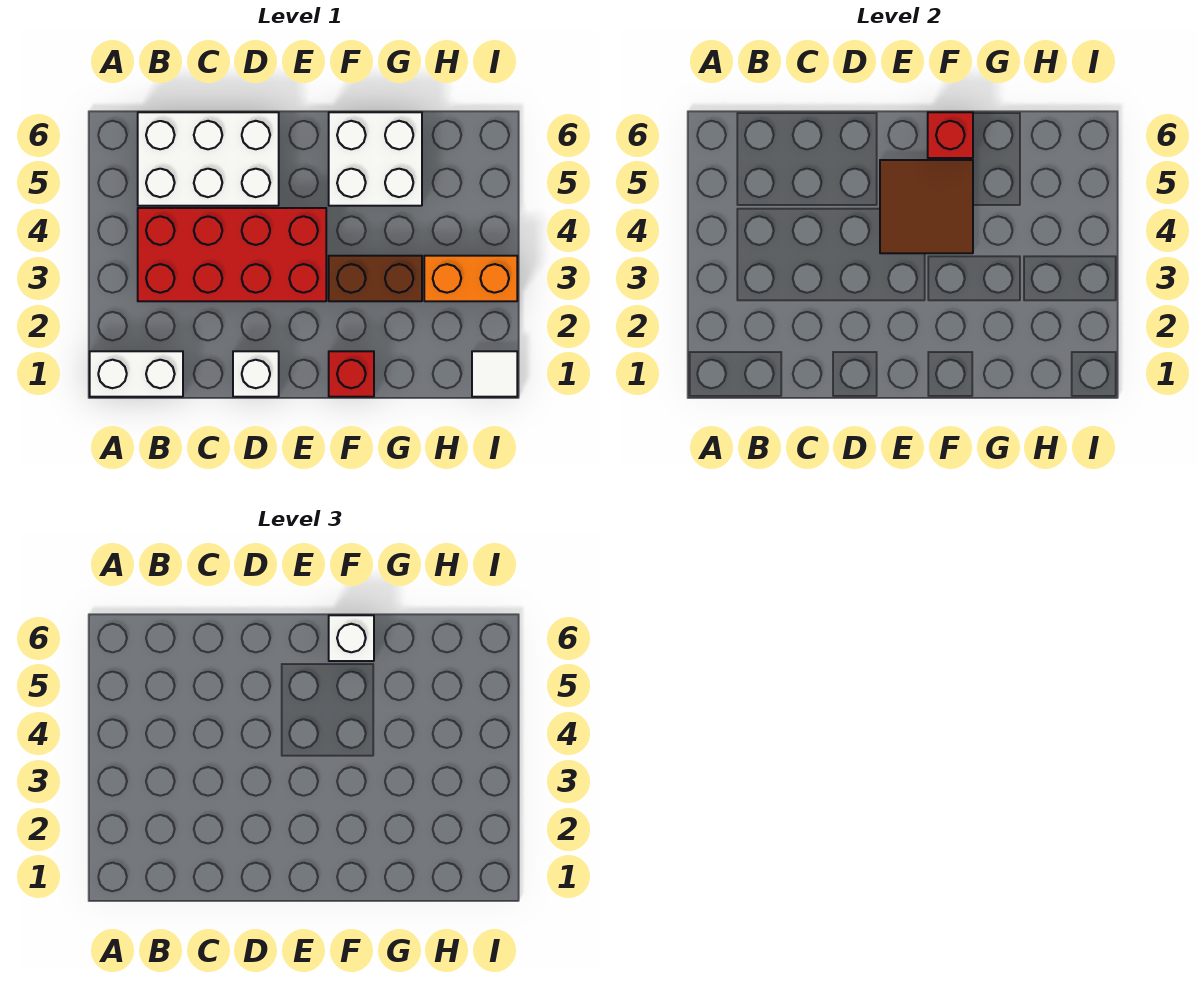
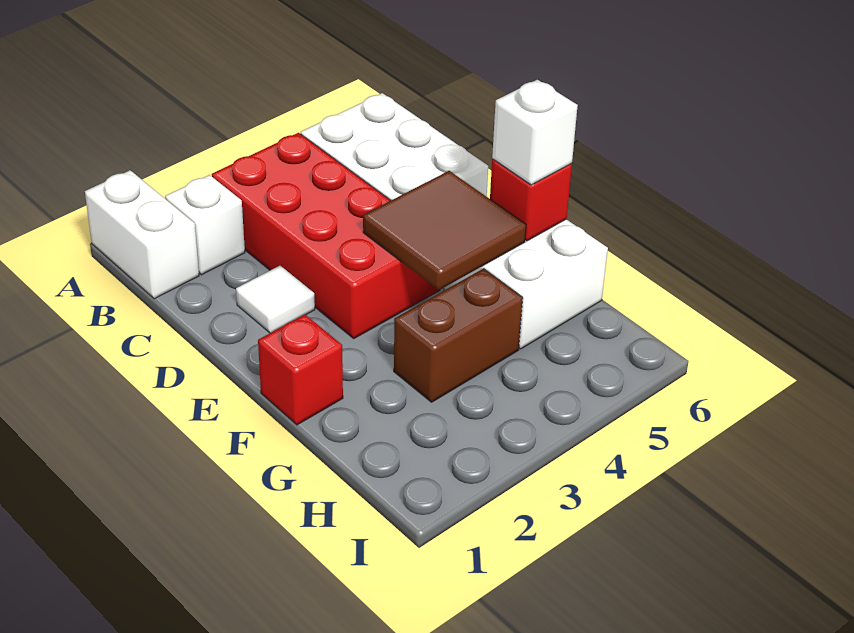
white 1x1 brick [233,351,279,397] -> white 1x1 brick moved to [165,175,245,275]
brown 1x2 brick [329,256,422,301] -> brown 1x2 brick turned to [394,269,523,402]
orange 1x2 brick [424,256,517,301] -> none
white 1x1 tile [472,351,517,397] -> white 1x1 tile moved to [236,266,315,333]

